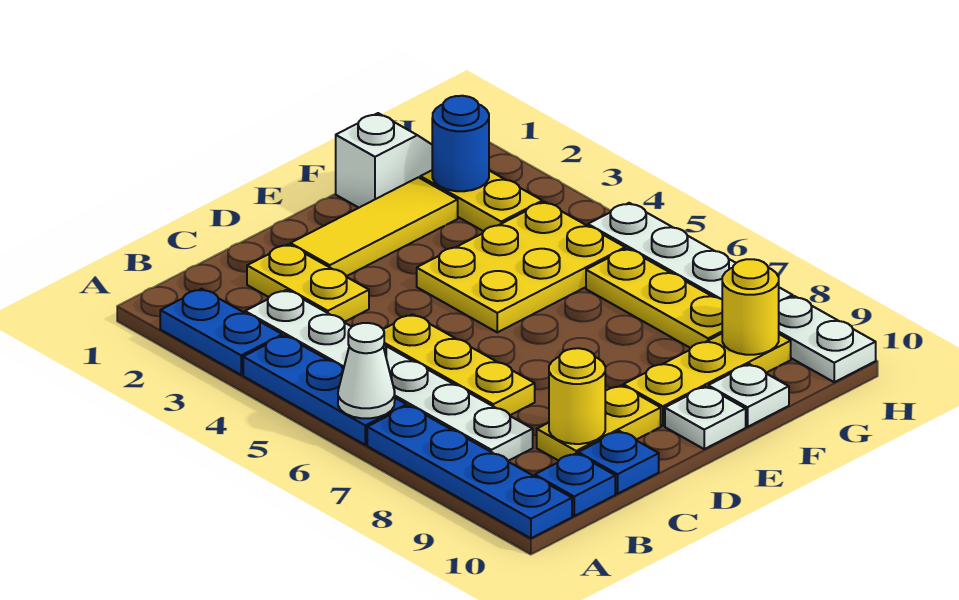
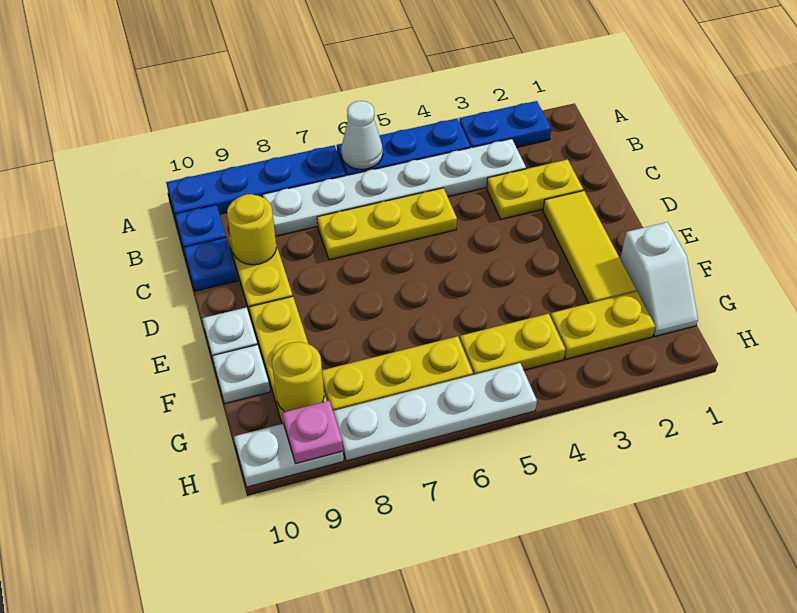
yellow 2x3 plate [417,202,625,332] -> yellow 1x2 plate [460,314,565,375]
blue 1x1 round brick [432,96,489,191] -> none
none -> pink 1x1 plate [282,401,343,463]

